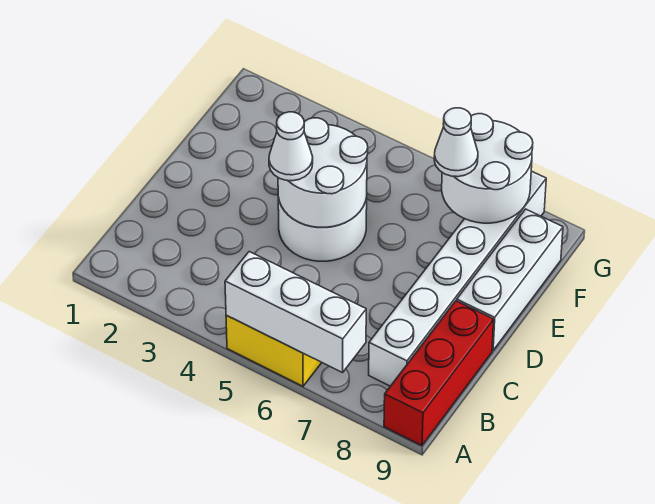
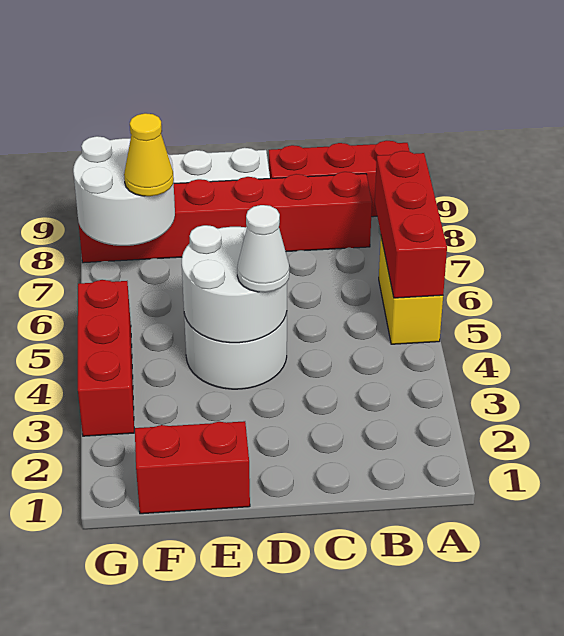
white 1x3 brick [225,252,366,373] -> red 1x3 brick [375,151,447,298]
white 1x6 brick [369,171,546,386] -> red 1x6 brick [79,172,372,263]
none -> red 1x2 brick [135,421,250,514]
white 1x1 cone [434,108,478,177] -> yellow 1x1 cone [124,113,174,196]
none -> red 1x3 brick [78,280,134,436]

